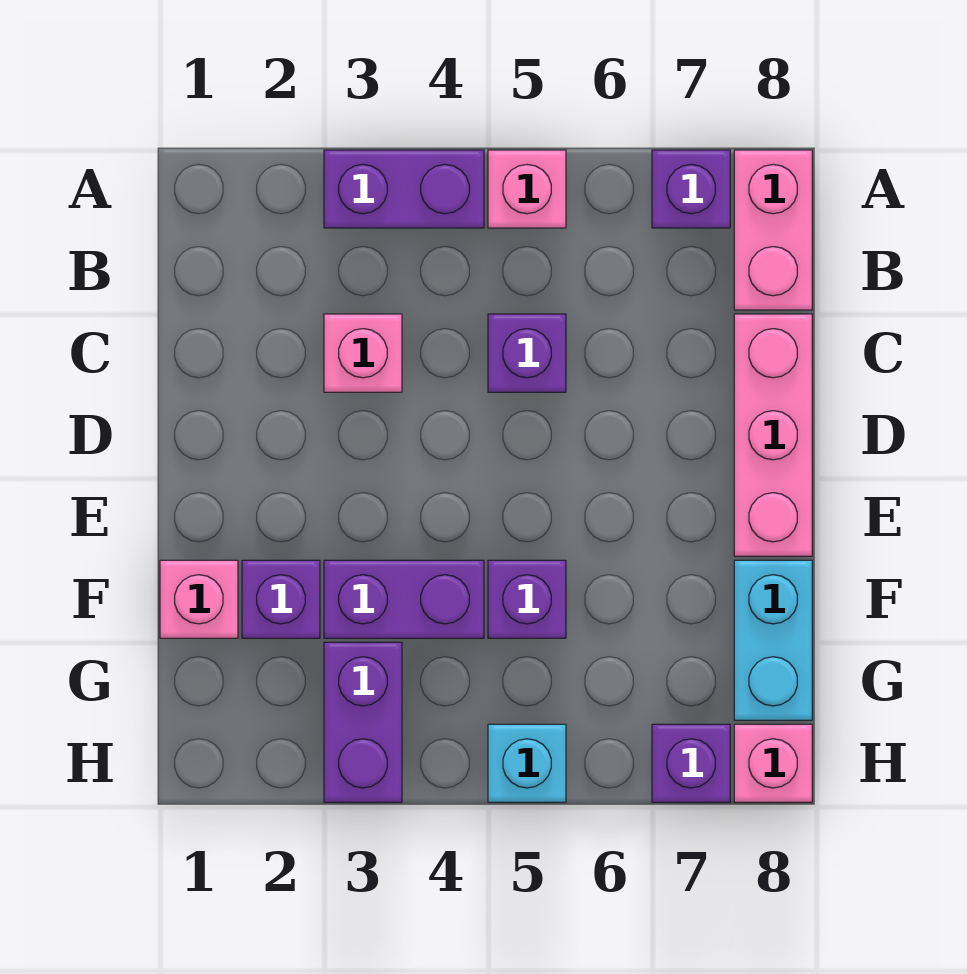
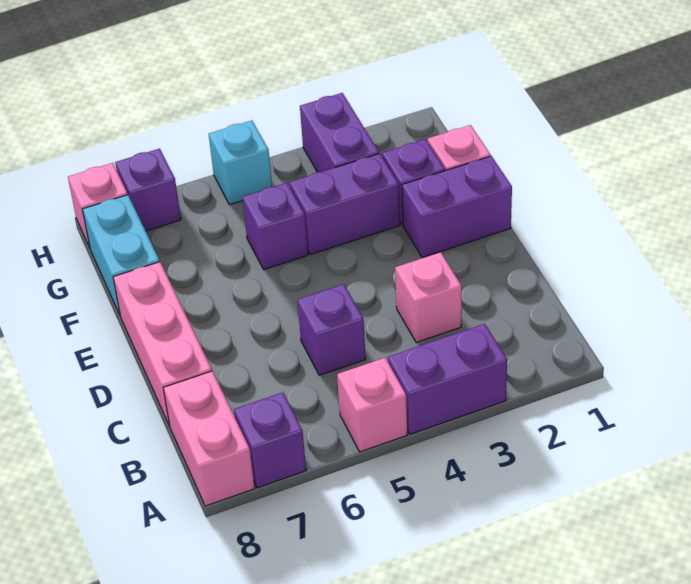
none -> purple 1x2 brick [402,156,512,258]

